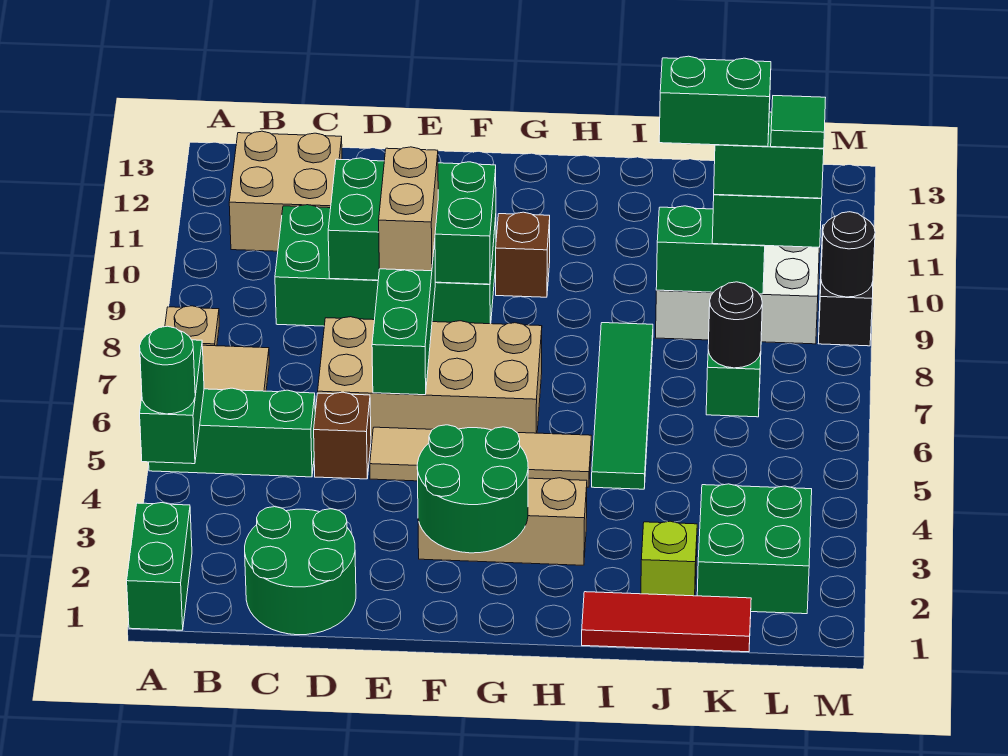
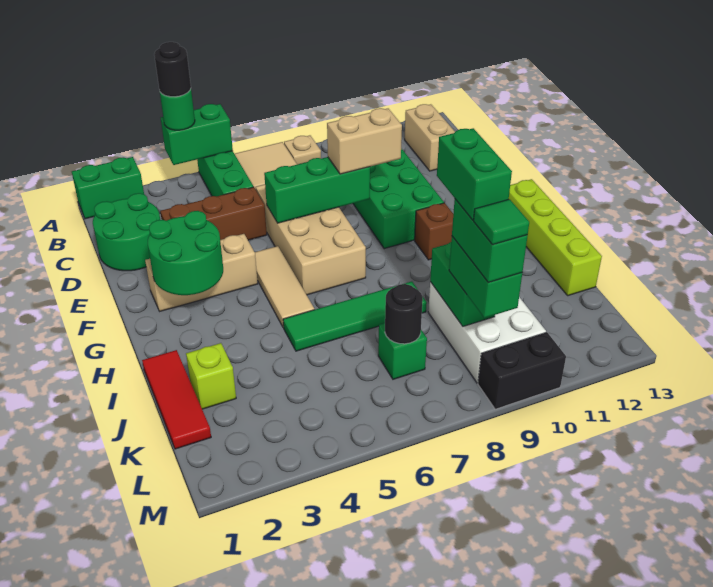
tan 2x2 brick [229,131,342,251] -> tan 1x2 brick [405,104,455,171]
brown 1x1 brick [314,392,371,479] -> brown 1x3 brick [160,187,267,240]
green 2x3 brick [328,158,496,284] -> none
tan 1x4 tile [370,427,591,487] -> tan 1x3 tile [255,246,314,328]
tan 1x3 brick [418,478,587,565] -> tan 1x3 brick turned to [145,234,258,311]
none -> lime 1x4 brick [509,179,602,296]
green 2x2 brick [697,484,812,614] -> none
black 1x1 round brick [821,212,875,297] -> black 1x1 round brick moved to [154,42,191,97]

